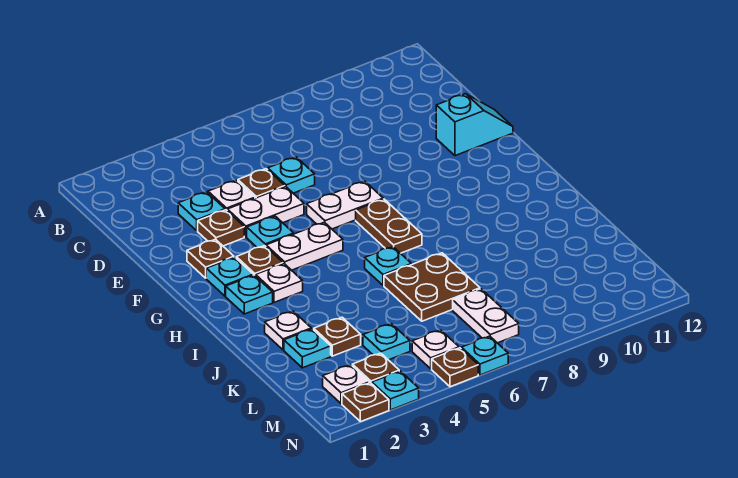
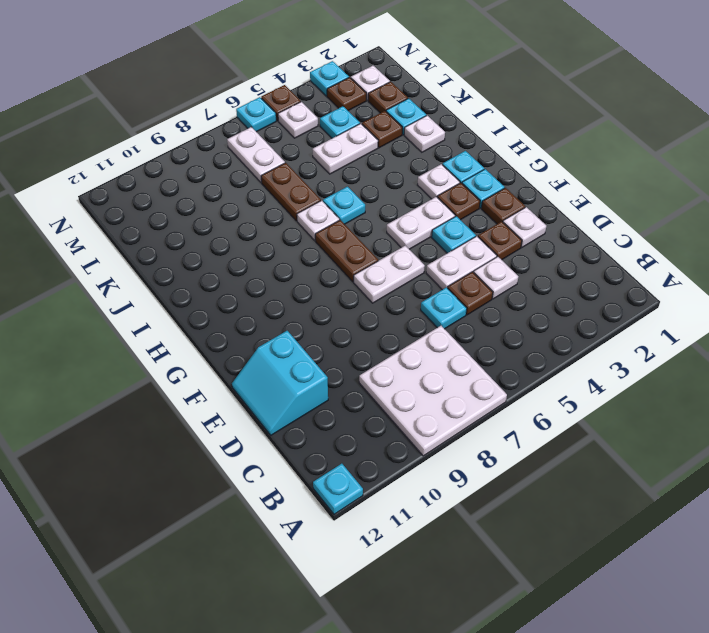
none -> white 3x3 plate [359,326,507,456]
cyan 1x1 plate [178,192,225,231] -> cyan 1x1 plate moved to [313,464,363,514]
none -> white 1x1 plate [503,207,546,247]
cyan 1x2 slope [436,94,513,156] -> cyan 2x2 slope [232,331,328,435]
none -> white 1x1 plate [297,200,339,241]
brown 2x2 plate [384,253,480,321] -> brown 1x2 plate [261,163,321,221]
none -> white 1x2 plate [312,124,378,174]
brown 1x1 plate [342,383,389,422] -> brown 1x1 plate moved to [368,82,408,113]

